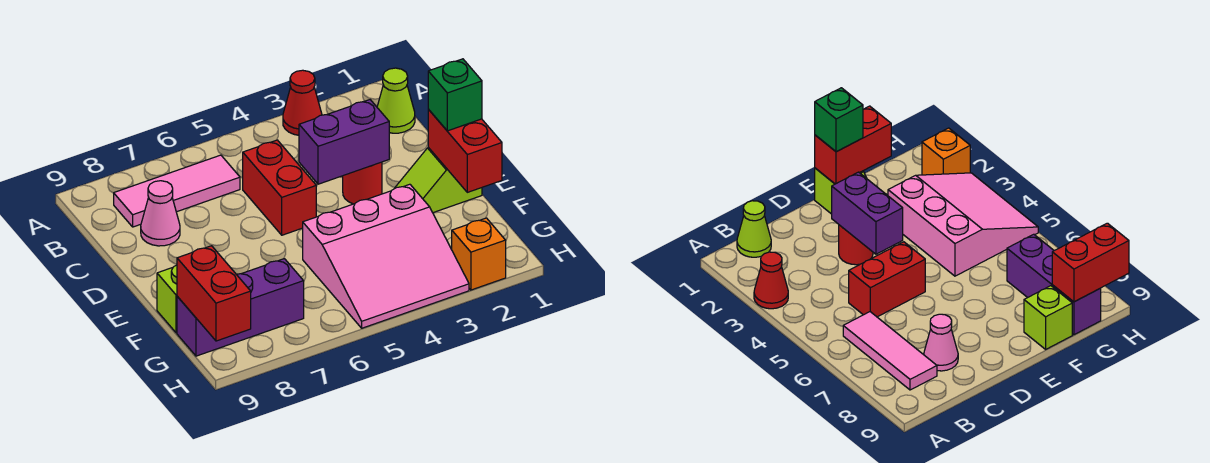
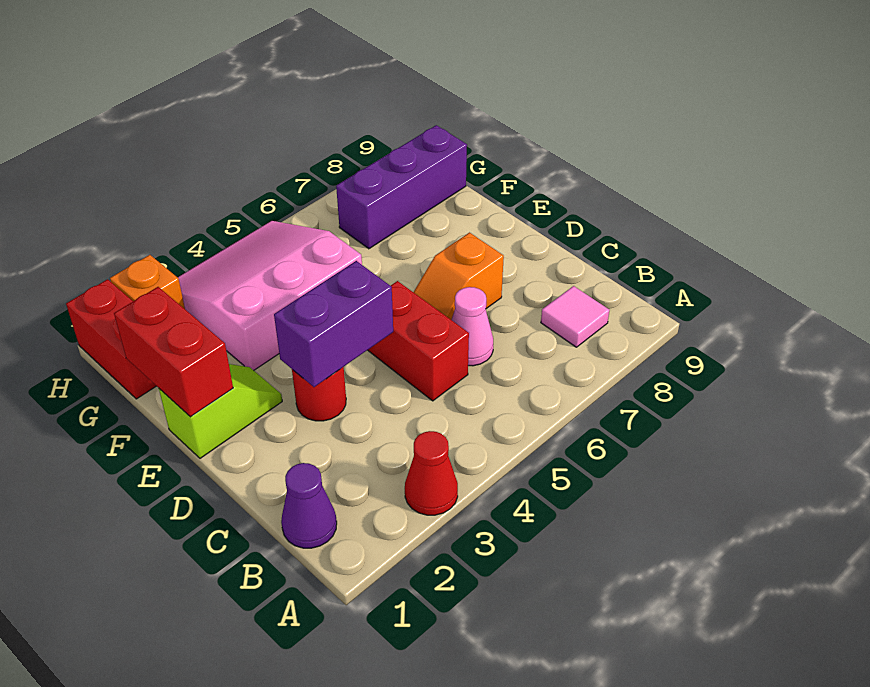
lime 1x1 cone [377,68,415,133] -> purple 1x1 cone [281,463,337,548]
pink 1x3 tile [114,155,240,227] -> pink 1x1 tile [541,286,609,347]
pink 1x1 cone [141,181,180,246] -> pink 1x1 cone moved to [452,287,493,366]
none -> orange 1x2 slope [413,233,504,320]
green 1x1 brick [428,59,482,131] -> none
lime 1x1 brick [157,265,177,333] -> none
red 1x2 brick [177,246,251,341] -> red 1x2 brick moved to [66,279,156,399]

